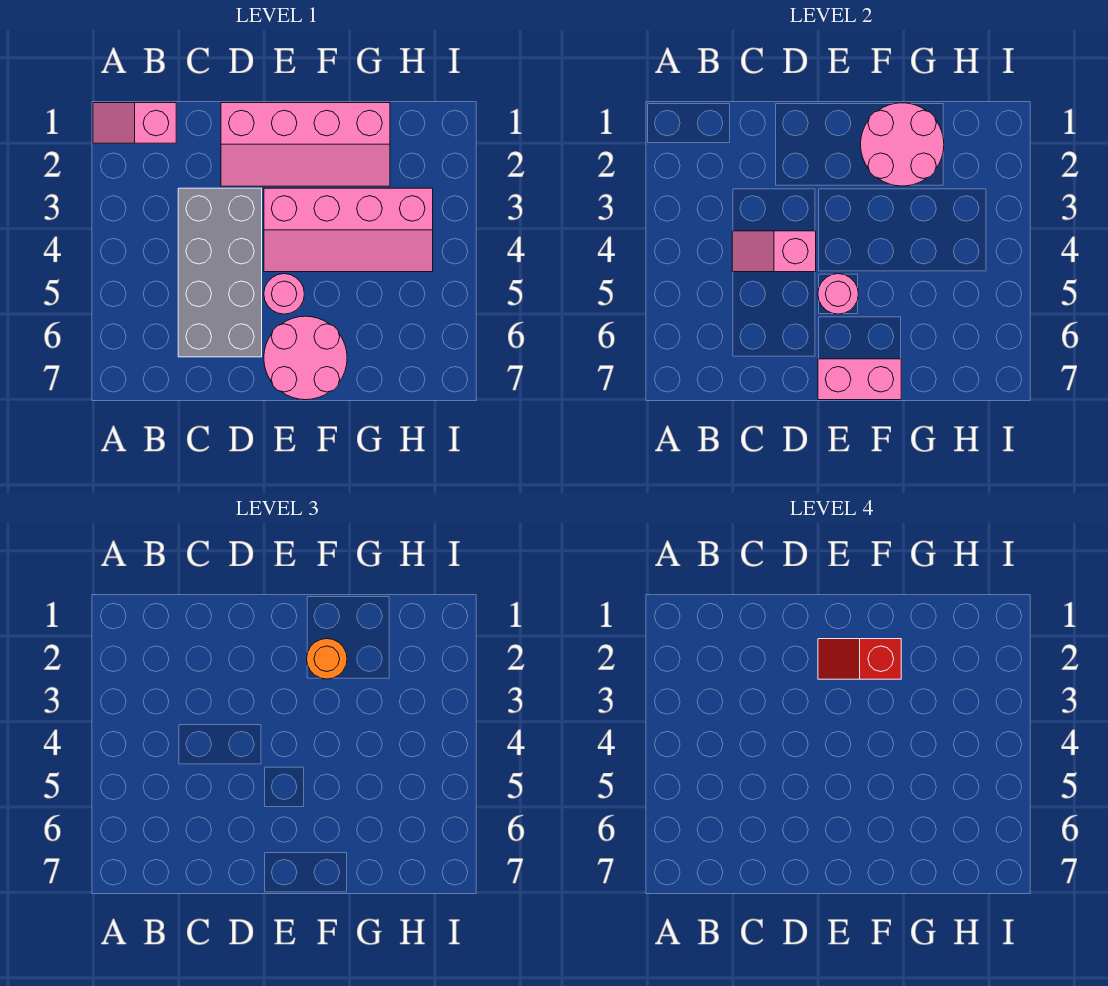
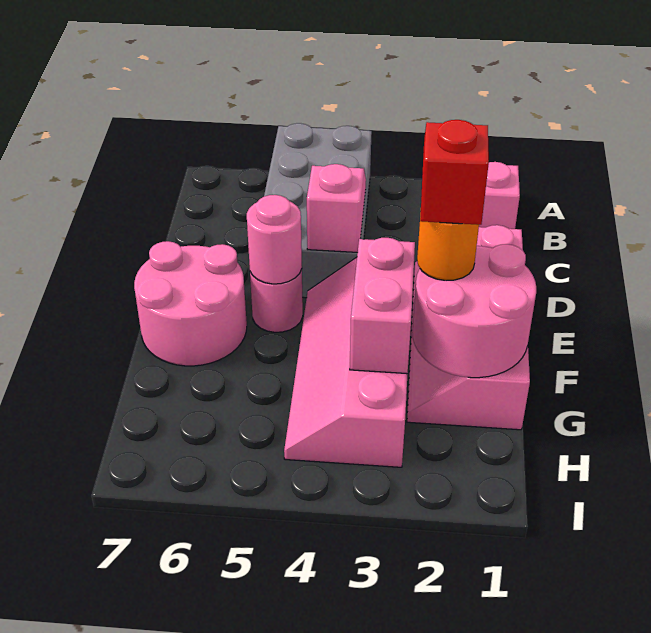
grey 2x4 brick [178,188,262,357] -> grey 2x4 brick turned to [264,123,372,298]
pink 1x2 brick [818,359,901,400] -> pink 1x2 brick moved to [350,238,415,374]

